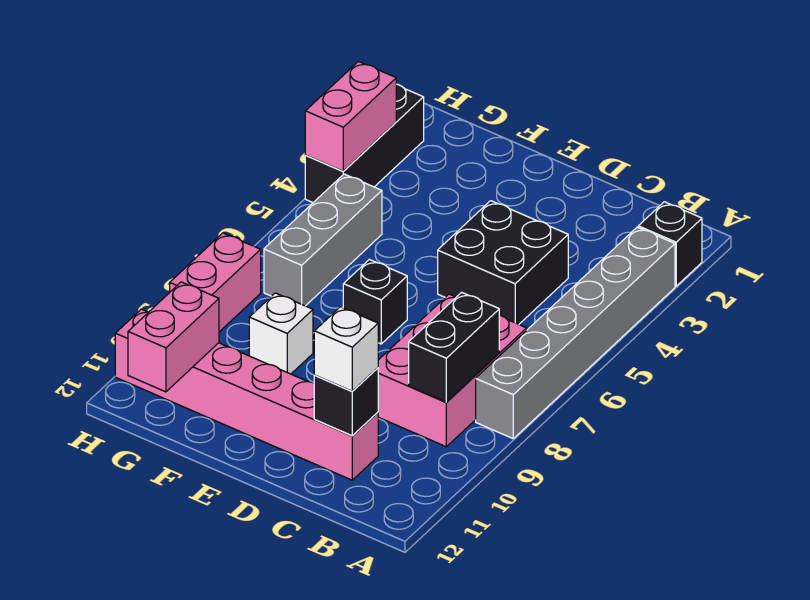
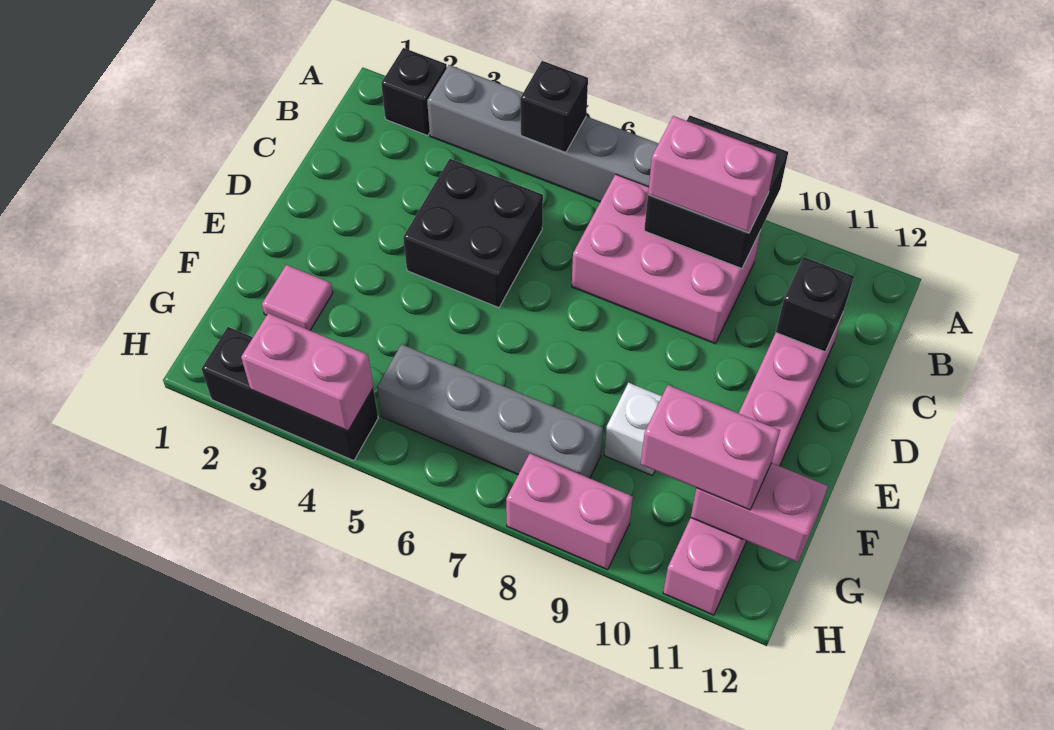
black 1x2 brick [409,292,499,402] -> black 2x2 brick [644,116,788,269]
none -> pink 1x2 brick [648,116,776,233]
white 1x1 brick [314,307,378,391] -> none
black 1x1 brick [343,260,407,344] -> black 1x1 brick moved to [520,61,588,153]
none -> pink 1x1 tile [262,265,333,330]
grey 1x3 brick [264,174,382,306] -> grey 1x4 brick [377,344,603,478]
none -> pink 1x2 brick [641,385,780,510]

